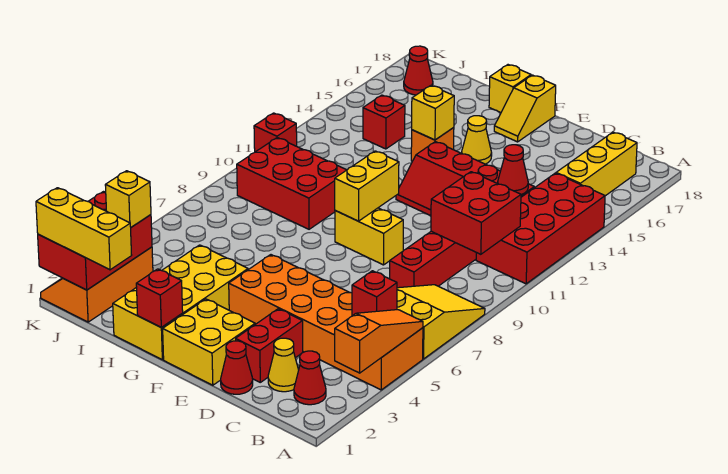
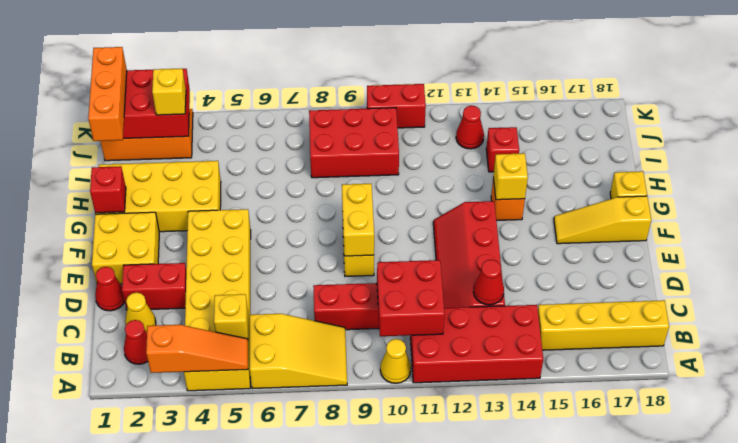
orange 2x6 brick [229,255,423,390] -> yellow 2x6 brick [184,209,251,391]
red 1x1 brick [352,271,397,316] -> yellow 1x1 brick [214,294,248,339]
yellow 1x3 brick [556,132,637,196] -> yellow 1x4 brick [538,300,669,350]
yellow 1x2 brick [335,151,399,221] -> yellow 1x2 brick turned to [342,184,374,256]
yellow 1x1 cone [462,116,492,164] -> yellow 1x1 cone moved to [380,339,411,383]
yellow 1x2 slope [494,75,556,142] -> yellow 1x3 slope [554,196,651,244]
red 2x3 brick [237,138,346,229] -> red 2x3 brick turned to [309,108,399,178]
yellow 1x3 brick [36,188,132,270] -> orange 1x3 brick [88,47,127,141]
red 1x1 cone [404,46,433,95] -> red 1x1 cone moved to [456,106,484,149]
red 1x1 brick [254,113,297,152] -> red 1x2 brick [367,84,426,128]

